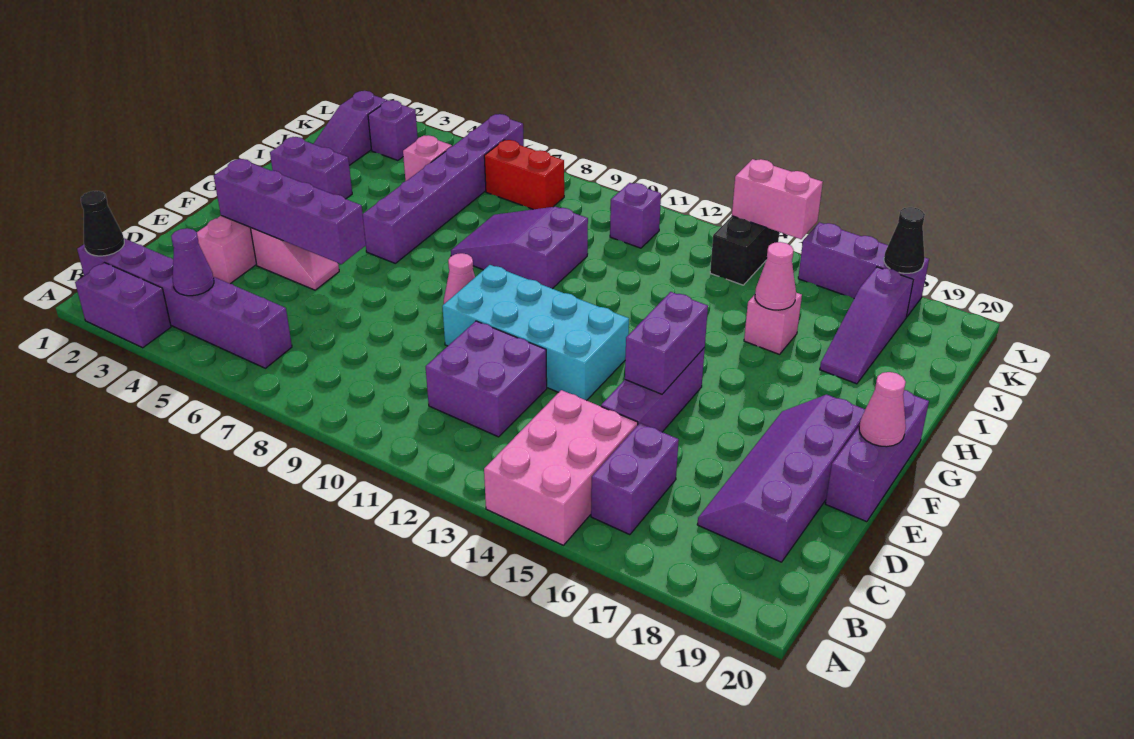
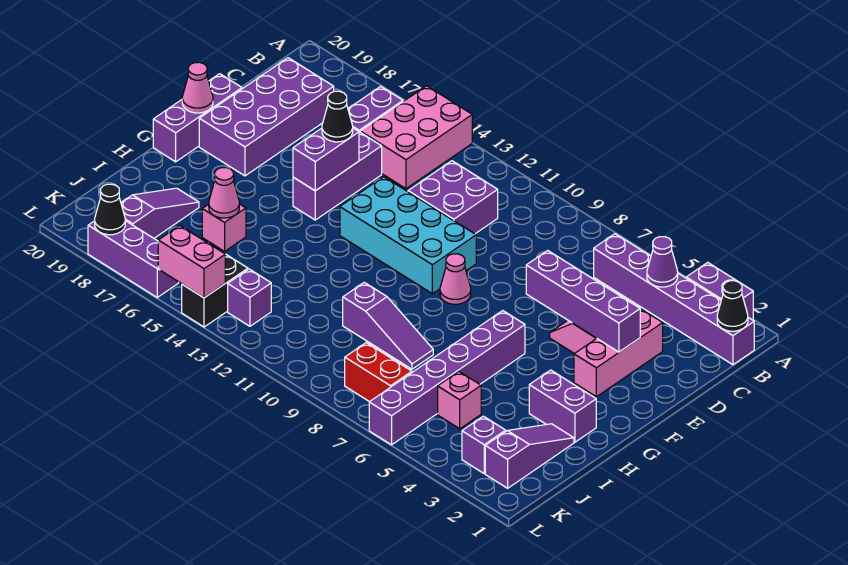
purple 2x4 slope [697,395,865,562] -> purple 2x4 brick [199,58,334,176]
none -> black 1x1 cone [322,91,353,142]
purple 2x3 slope [451,207,588,289] -> purple 1x3 slope [343,282,433,369]
purple 1x1 brick [610,183,661,248] -> purple 1x1 brick moved to [228,269,271,326]

